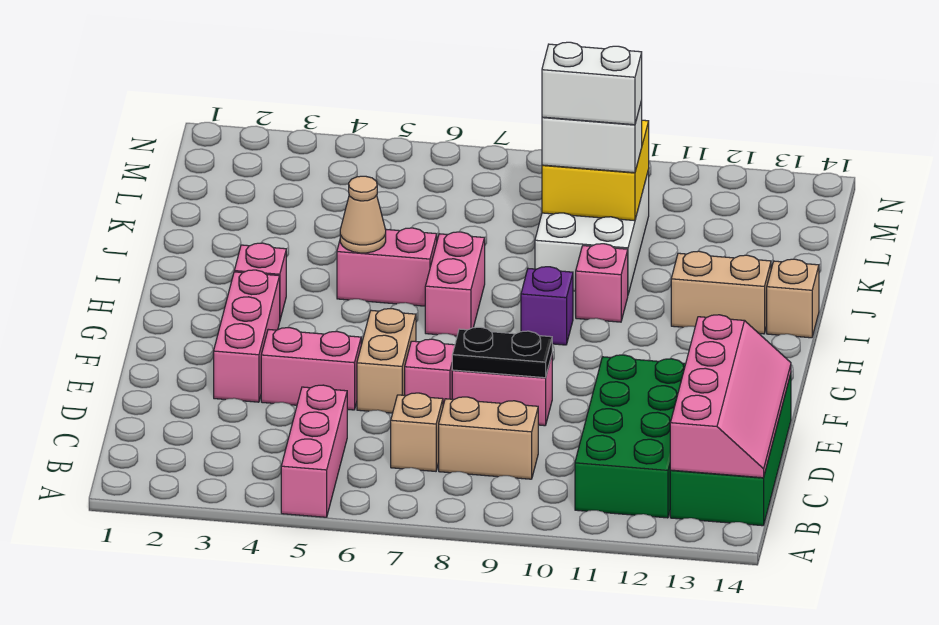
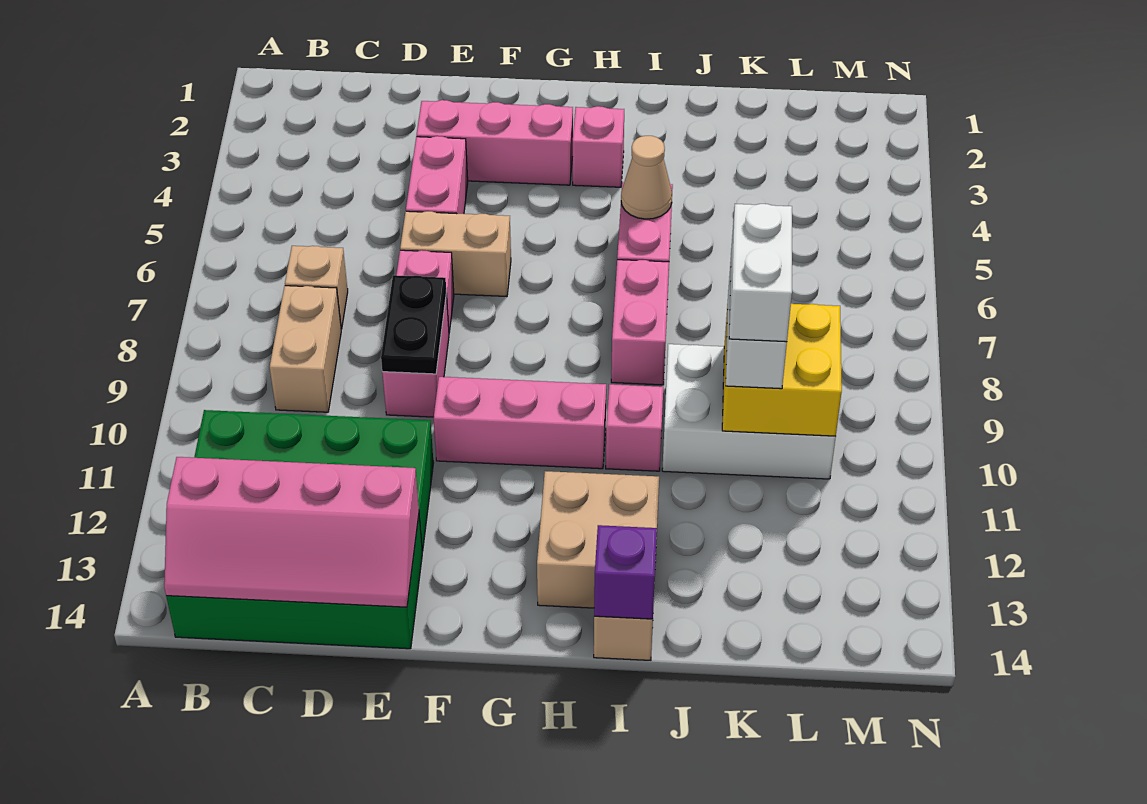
pink 1x3 brick [281,385,347,517] -> pink 1x3 brick moved to [434,377,606,469]
pink 1x2 brick [425,232,485,336] -> pink 1x2 brick turned to [611,260,669,385]
purple 1x1 brick [521,267,573,345] -> purple 1x1 brick moved to [594,525,657,619]
tan 1x2 brick [671,251,771,334] -> tan 2x2 brick [537,471,659,608]

